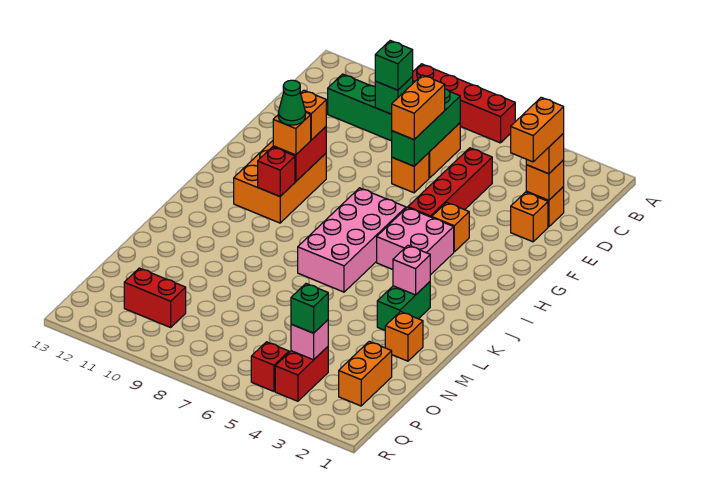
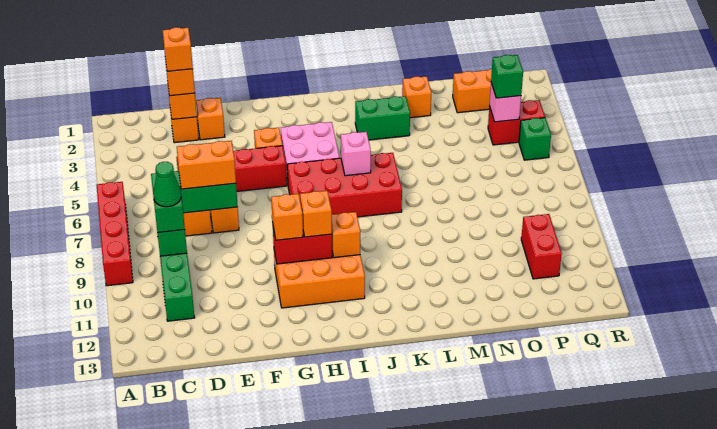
orange 1x2 brick [511,97,564,162] -> orange 1x1 brick [163,27,193,71]
pink 2x4 brick [298,188,406,292] -> red 2x4 brick [287,153,402,217]
green 1x1 cone [278,80,305,125] -> green 1x1 cone moved to [153,162,181,207]
red 1x1 brick [258,147,295,196] -> orange 1x1 brick [332,212,360,258]
pink 1x1 brick [393,245,430,295] -> pink 1x1 brick moved to [341,132,371,176]
red 1x1 brick [251,342,289,391] -> green 1x1 brick [519,118,551,160]

